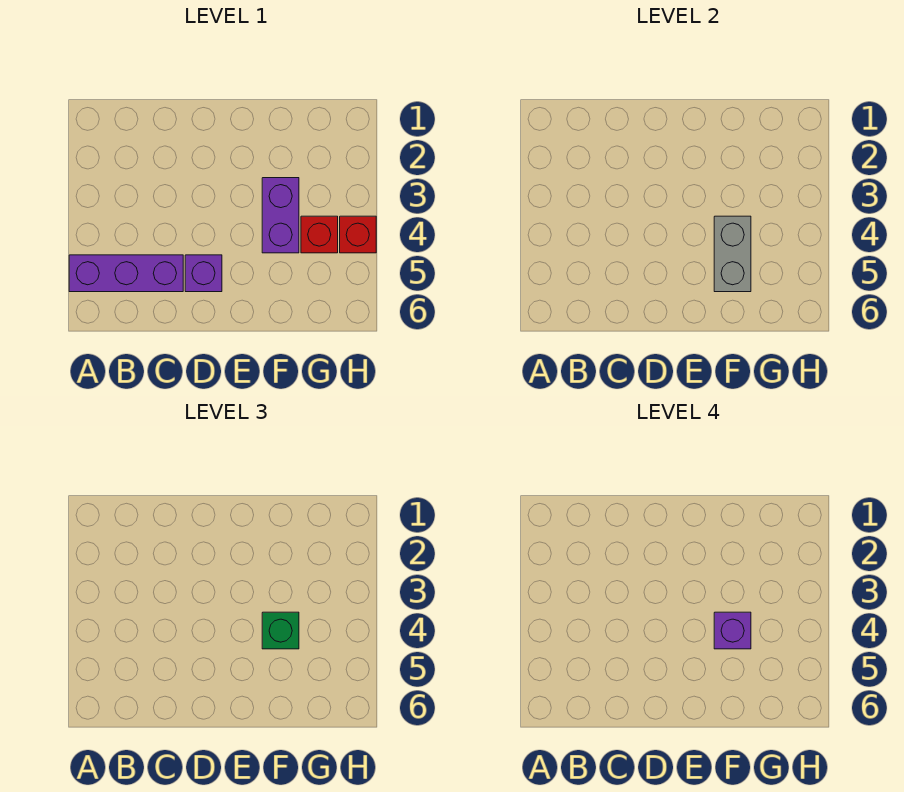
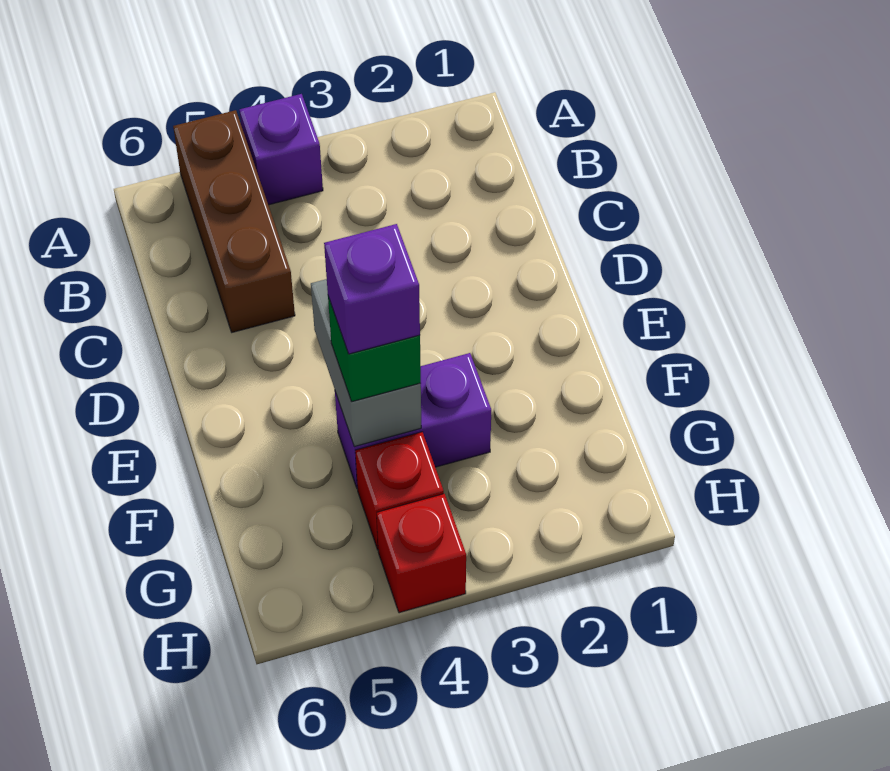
purple 1x3 brick [69,255,183,292] -> brown 1x3 brick [173,110,295,332]
purple 1x1 brick [185,255,222,292] -> purple 1x1 brick moved to [239,94,323,205]
grey 1x2 brick [714,216,751,292] -> grey 1x2 brick turned to [311,279,421,447]

